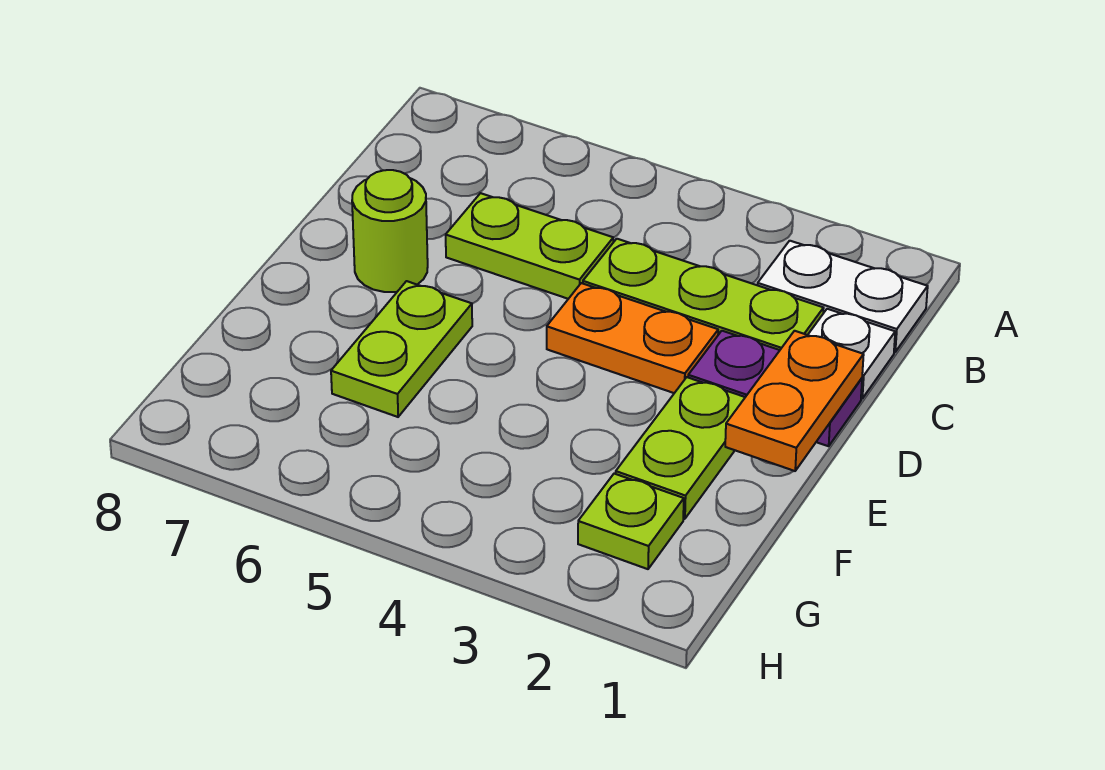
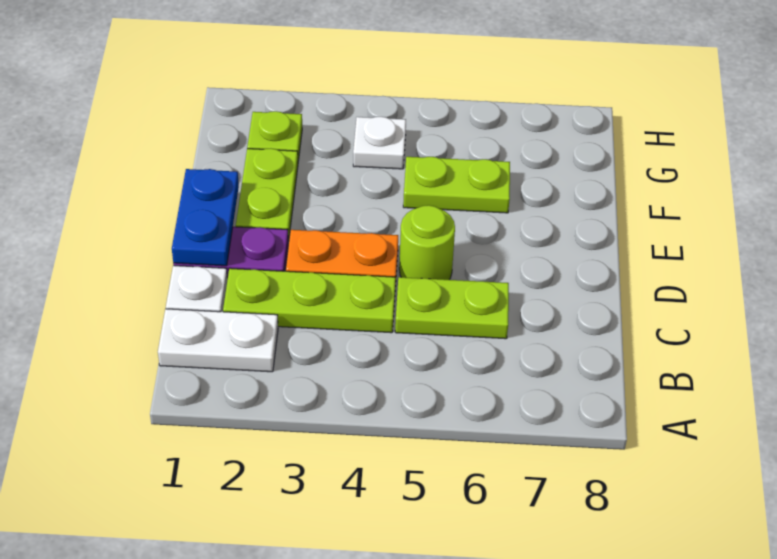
orange 1x2 plate [725,331,864,471] -> blue 1x2 plate [172,169,239,266]
lime 1x1 round brick [352,170,428,292] -> lime 1x1 round brick moved to [399,205,455,280]
lime 1x2 plate [331,281,472,417] -> lime 1x2 plate turned to [403,157,510,213]
none -> white 1x1 plate [353,117,406,169]

